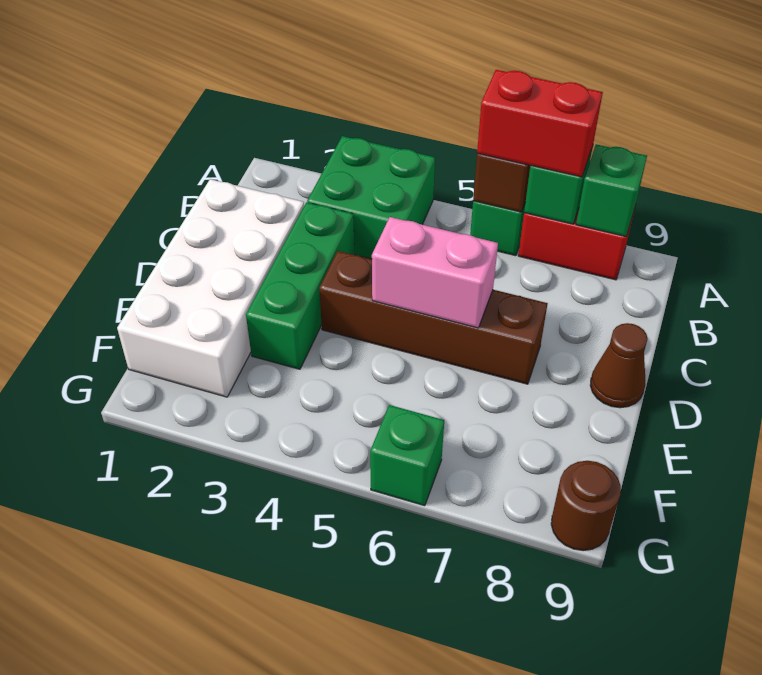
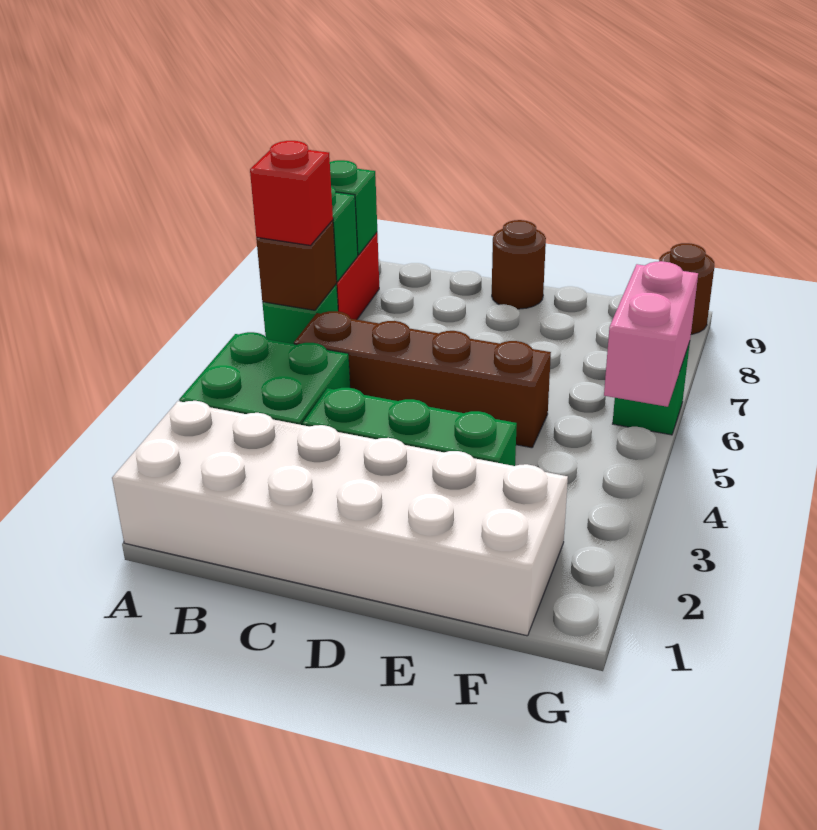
red 1x2 brick [477,70,603,177] -> red 1x1 brick [250,141,333,245]
white 2x4 brick [117,179,304,397] -> white 2x6 brick [112,401,568,636]
brown 1x4 brick [319,251,548,384] -> brown 1x4 brick turned to [294,311,551,448]
pink 1x2 brick [372,217,498,328] -> pink 1x2 brick moved to [604,261,698,407]
brown 1x1 cone [590,323,648,408] -> brown 1x1 round brick [492,220,546,309]

